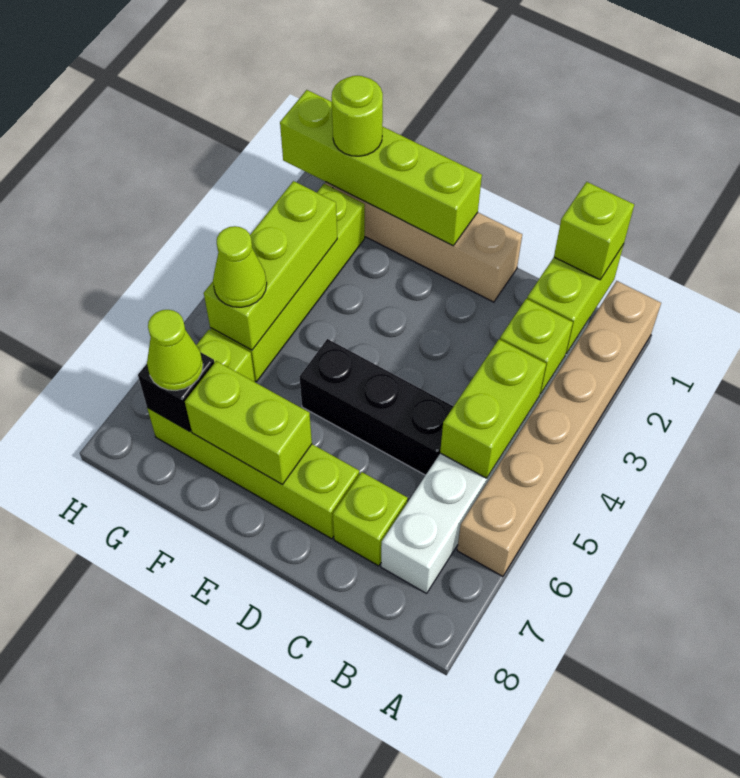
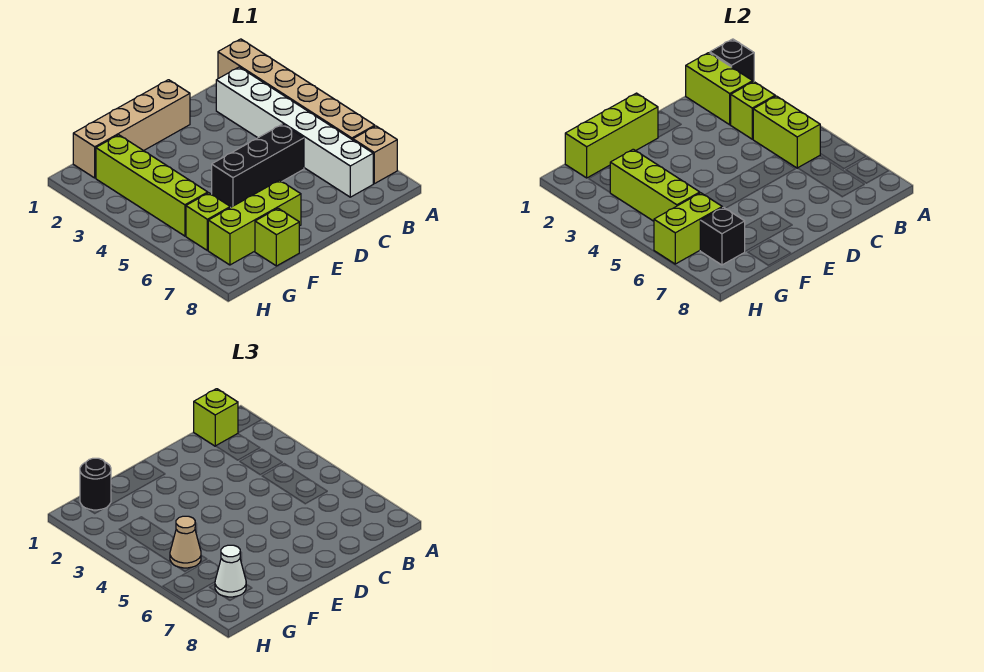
none -> black 1x1 brick [710,39,754,82]
none -> tan 1x1 brick [353,126,397,184]
lime 1x1 brick [333,472,408,566] -> lime 1x1 brick moved to [255,208,299,266]
lime 1x4 brick [147,408,359,539] -> lime 1x3 brick [208,180,301,265]
lime 1x4 brick [280,90,482,246] -> lime 1x3 brick [565,93,658,178]
lime 1x2 brick [185,361,312,484] -> lime 1x2 brick moved to [654,193,722,264]
lime 1x1 round brick [331,76,383,156] -> black 1x1 round brick [80,458,111,510]
lime 1x1 cone [213,226,267,307] -> tan 1x1 cone [170,516,201,568]
lime 1x1 cone [147,310,203,391] -> white 1x1 cone [215,545,246,597]

